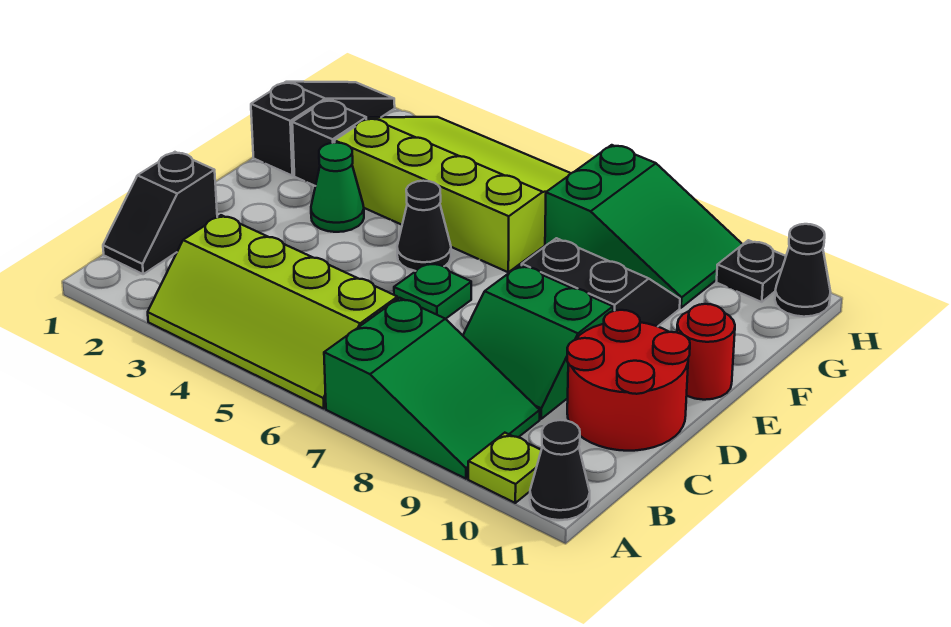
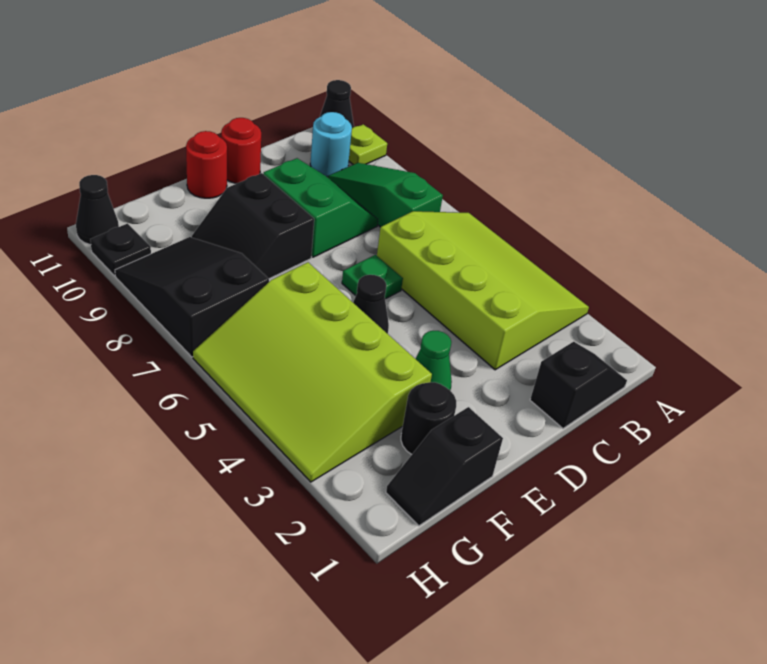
lime 2x4 slope [148,215,398,409] -> lime 3x4 slope [377,211,589,370]
green 2x3 slope [324,298,540,479] -> green 1x3 slope [328,163,443,227]
none -> cyan 1x1 round brick [310,112,352,177]
red 2x2 round brick [567,310,690,451] -> red 1x1 round brick [221,118,261,183]
black 1x3 slope [251,82,395,176] -> black 1x2 slope [386,407,503,526]
black 1x1 brick [292,100,366,186] -> black 1x1 round brick [401,382,456,455]
green 2x3 slope [545,145,743,308] -> black 2x3 slope [115,237,269,357]

